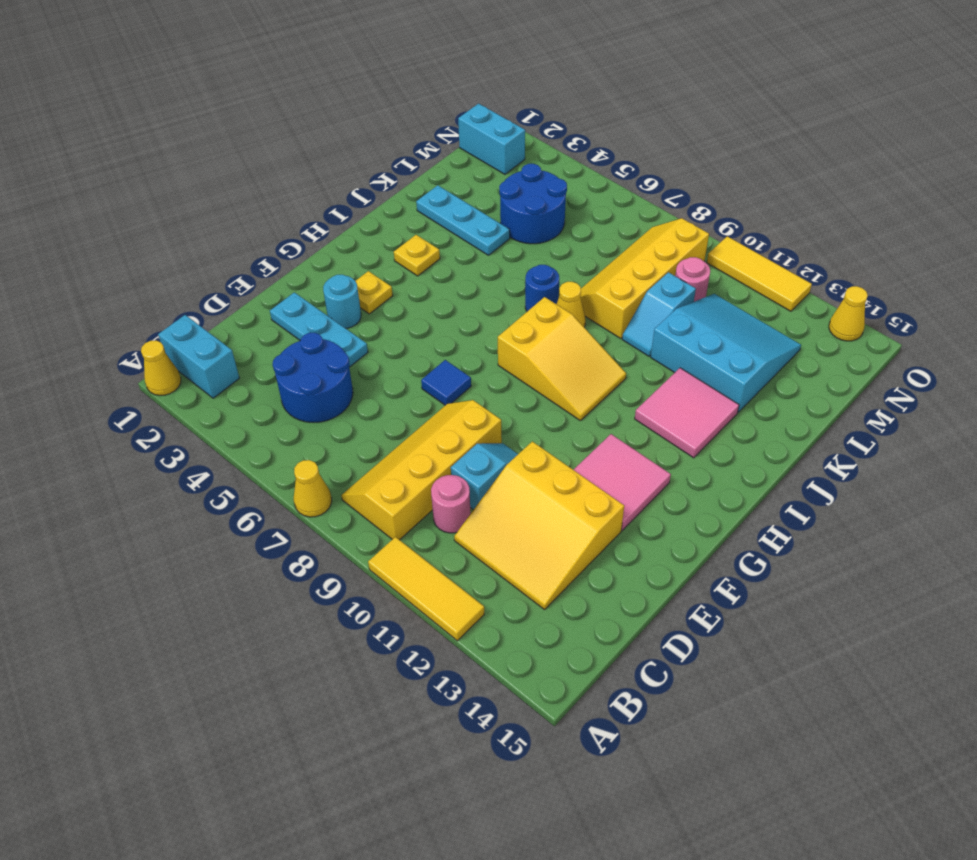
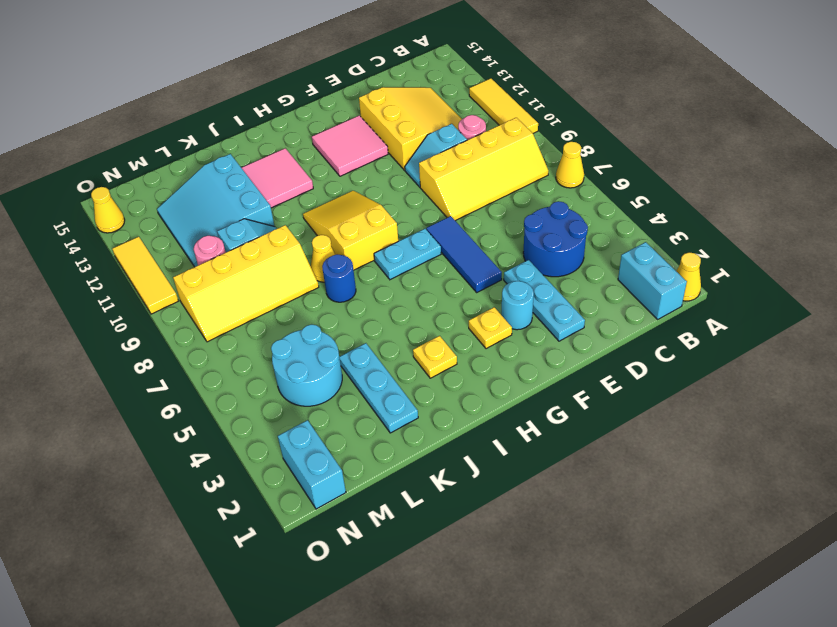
blue 1x1 tile [421,360,471,405] -> blue 1x3 tile [426,216,502,292]
none -> cyan 1x2 plate [374,229,441,280]
blue 2x2 round brick [499,164,567,244] -> cyan 2x2 round brick [271,325,342,406]

